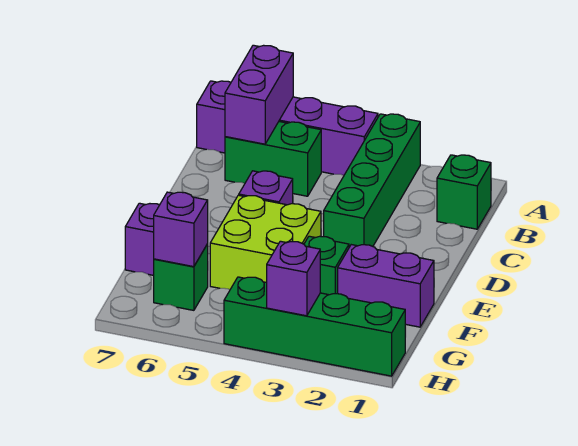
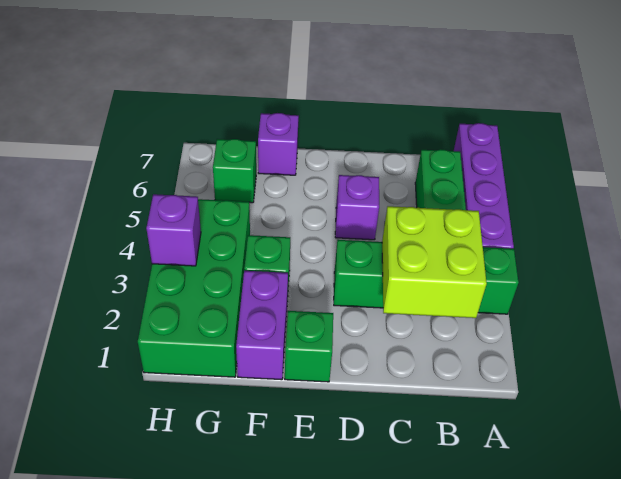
purple 1x2 brick [225,45,293,144] -> none
green 1x1 brick [437,155,491,229] -> green 1x1 brick moved to [285,311,333,382]
lime 2x2 brick [210,195,321,289] -> lime 2x2 brick moved to [382,206,487,318]
purple 1x1 brick [154,192,208,267] -> none
green 1x4 brick [224,277,405,376] -> green 2x4 brick [138,199,250,377]

